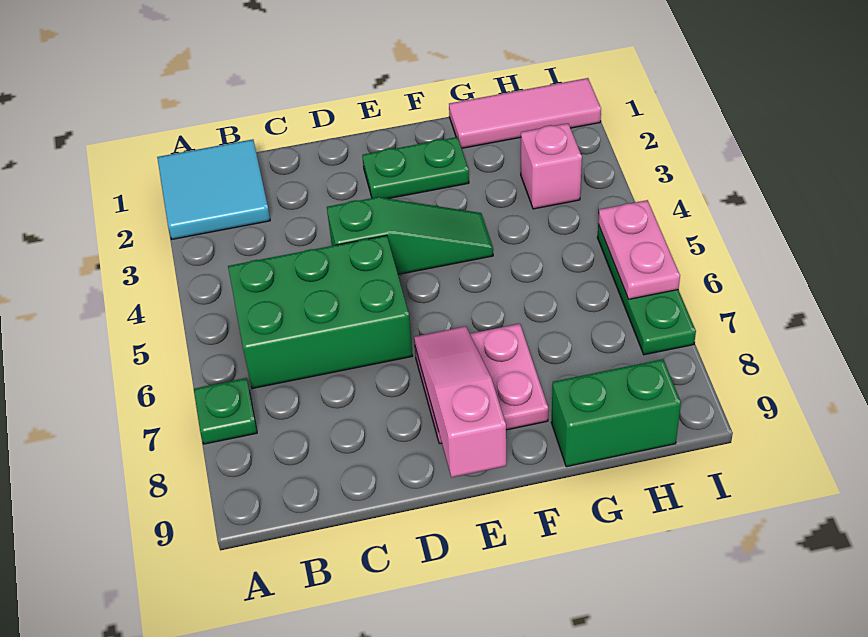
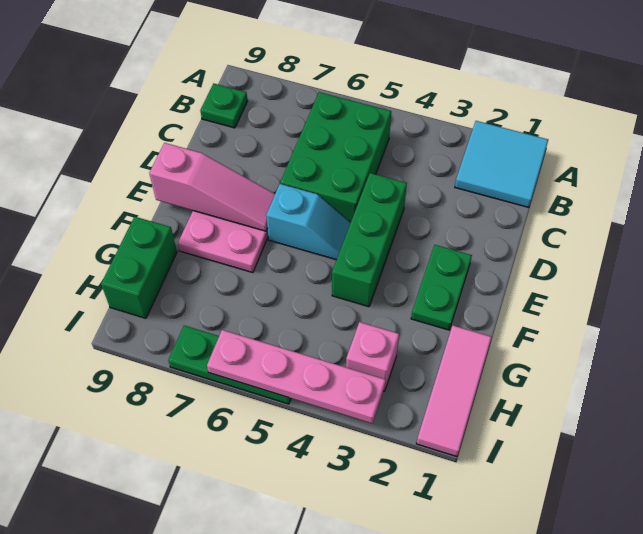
green 1x1 plate [194,378,257,444] -> green 1x1 plate moved to [200,84,247,128]
green 1x3 slope [327,197,493,275] -> green 1x3 brick [332,173,407,307]
none -> cyan 1x2 slope [266,184,351,260]
pink 1x2 plate [598,200,680,299] -> pink 1x4 plate [207,330,386,423]

